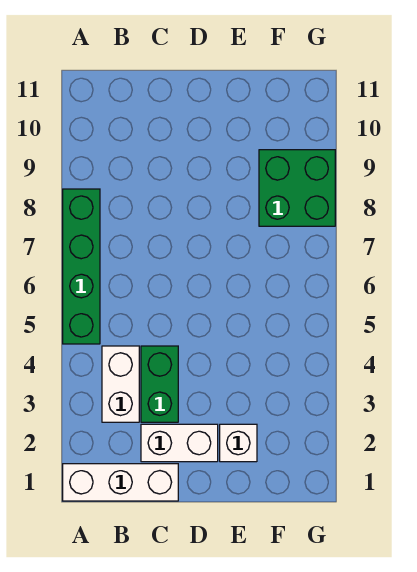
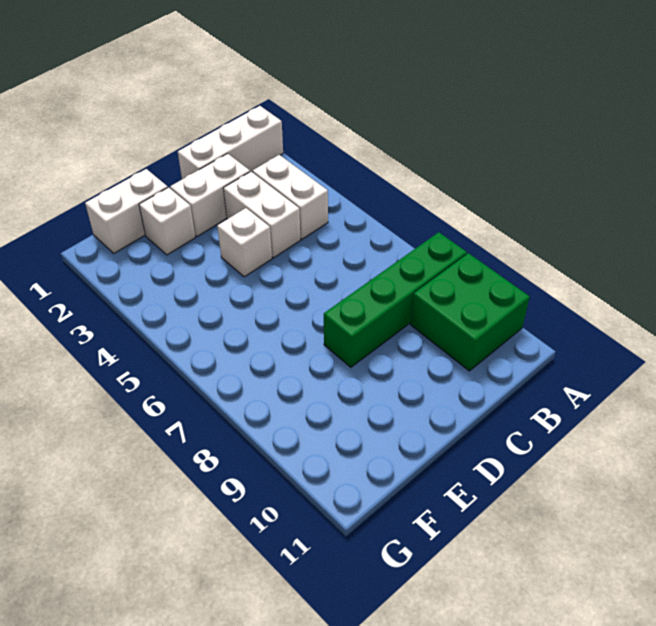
green 1x4 brick [63,189,100,344] -> green 1x4 brick turned to [324,232,467,367]
green 1x2 brick [141,346,178,422] -> white 1x2 brick [223,172,301,258]
none -> white 1x1 brick [217,208,272,277]
none -> white 1x2 brick [85,169,168,253]
green 2x2 brick [259,150,335,226] -> green 2x2 brick moved to [411,253,530,371]

